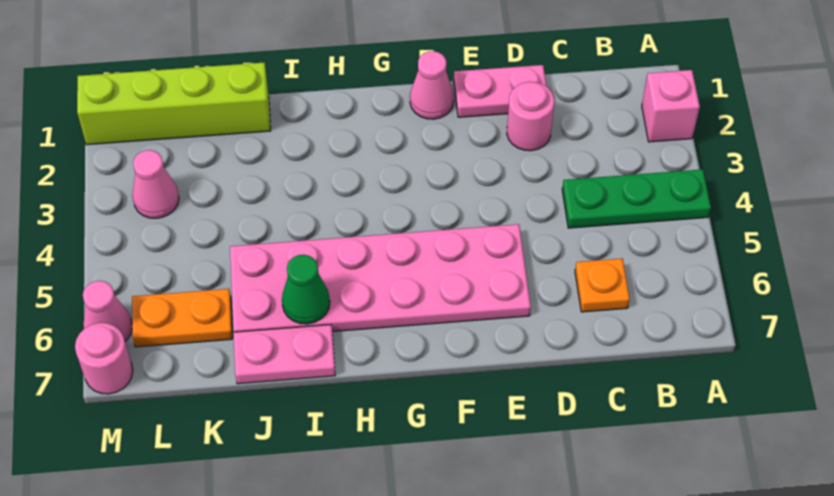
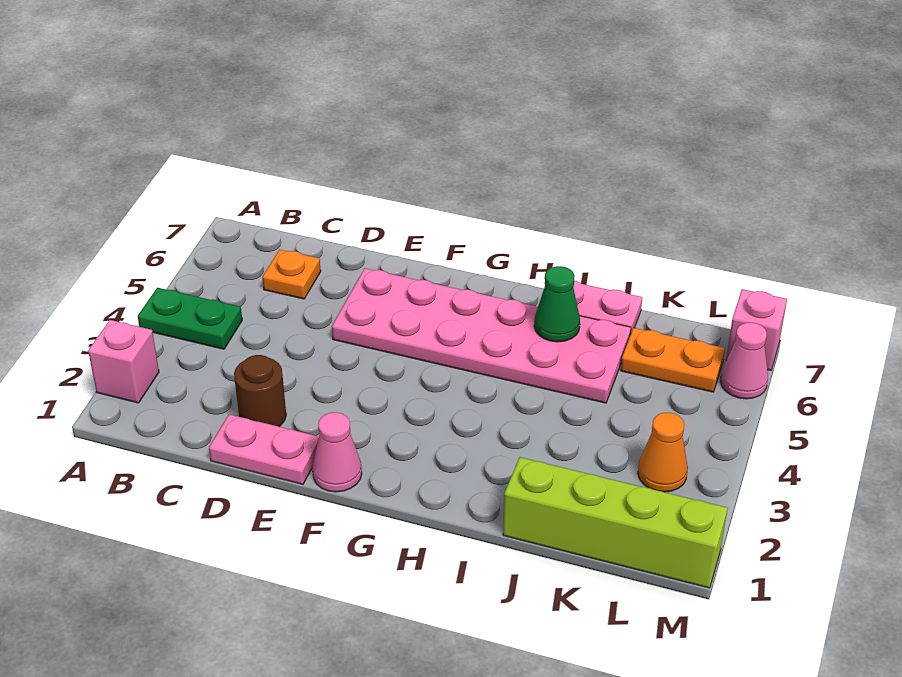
green 1x3 plate [562,169,711,228] -> green 1x2 plate [138,288,242,349]
pink 1x1 round brick [507,82,554,151] -> brown 1x1 round brick [234,355,286,426]
pink 1x1 cone [132,150,179,218] -> orange 1x1 cone [638,413,688,492]
pink 1x1 round brick [75,323,133,394] -> pink 1x1 brick [726,289,787,370]

